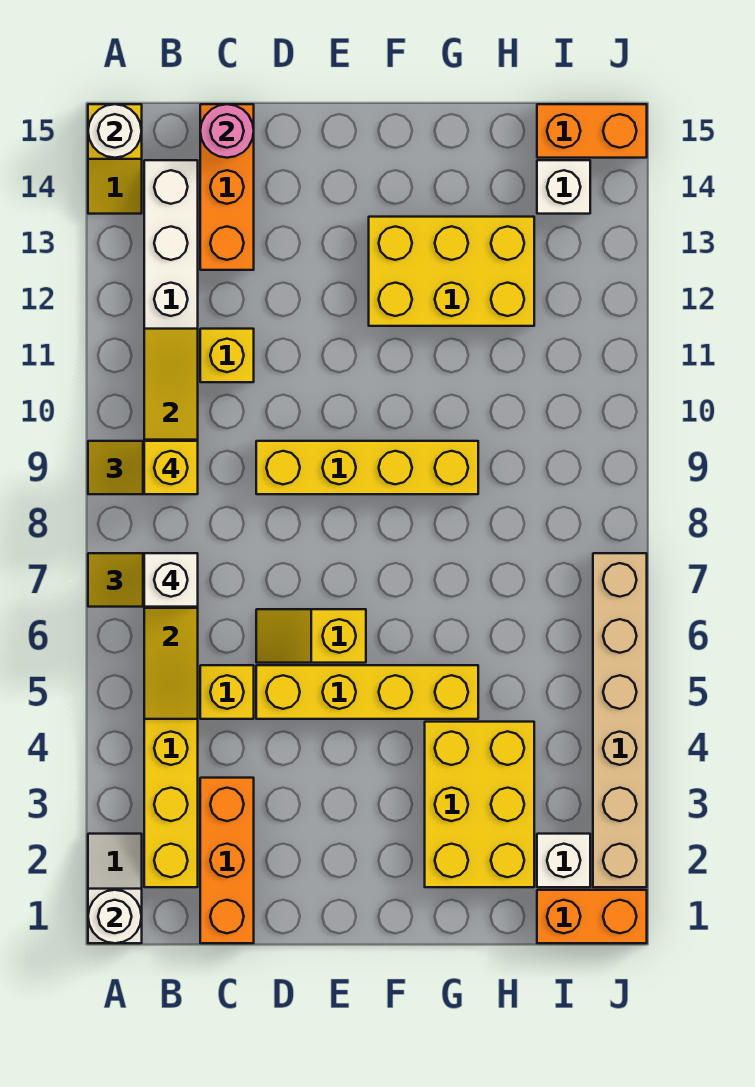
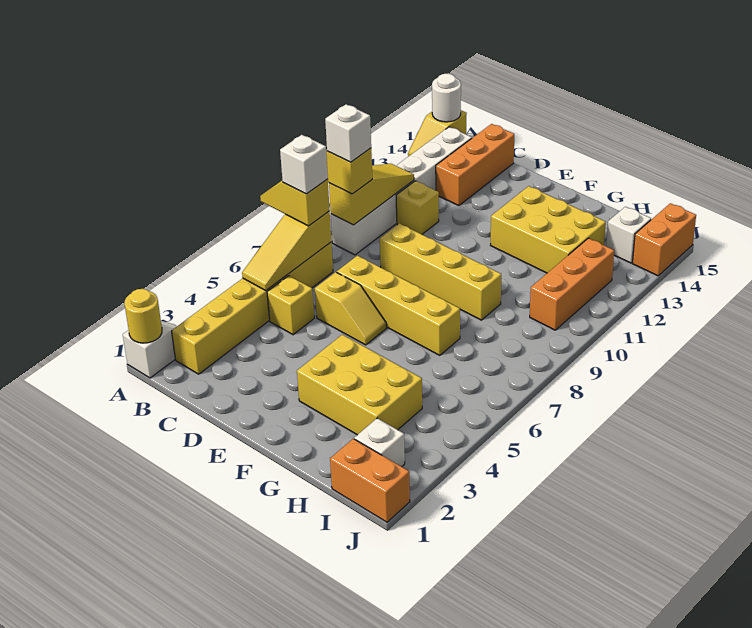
white 1x1 round brick [88,890,142,943] -> yellow 1x1 round brick [124,289,162,343]
yellow 1x1 brick [144,441,198,494] -> white 1x1 brick [325,104,371,162]
orange 1x3 brick [200,778,254,943] -> orange 1x3 brick moved to [530,238,614,330]
pink 1x1 round brick [200,104,254,158] -> none
yellow 1x4 brick [256,665,478,719] -> yellow 1x4 brick moved to [337,256,460,355]
yellow 1x2 slope [256,609,366,663] -> yellow 1x2 slope turned to [315,272,386,345]
yellow 2x3 brick [425,722,534,887] -> yellow 2x3 brick turned to [297,335,422,435]
orange 1x2 brick [537,104,647,158] -> orange 1x2 brick turned to [632,203,696,276]
tan 1x6 brick [593,553,647,887] -> none

